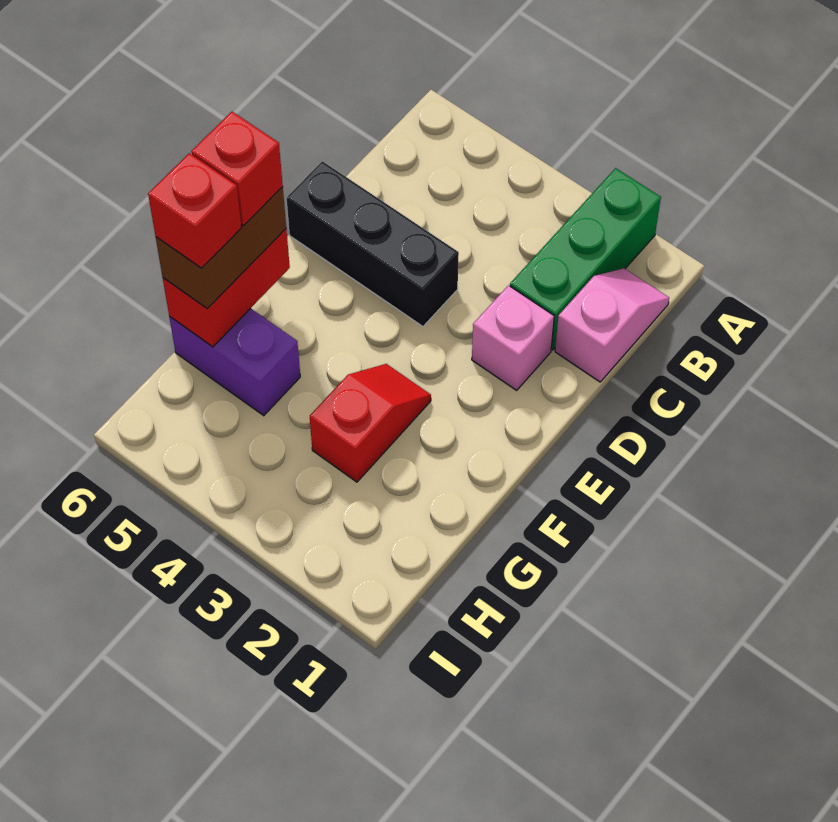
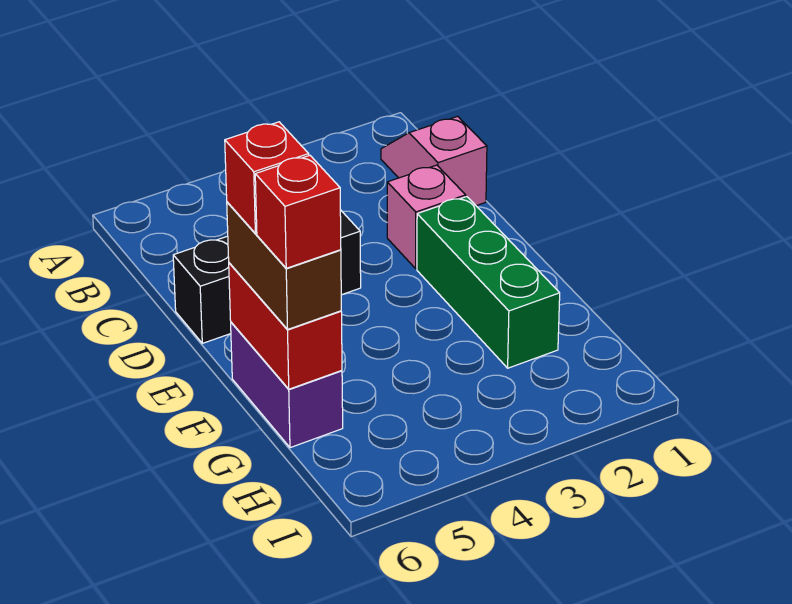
green 1x3 brick [510,168,661,350] -> green 1x3 brick moved to [417,197,560,368]
red 1x2 slope [310,364,431,482] -> none
purple 1x2 brick [169,308,300,416] -> purple 1x2 brick turned to [231,322,343,448]

